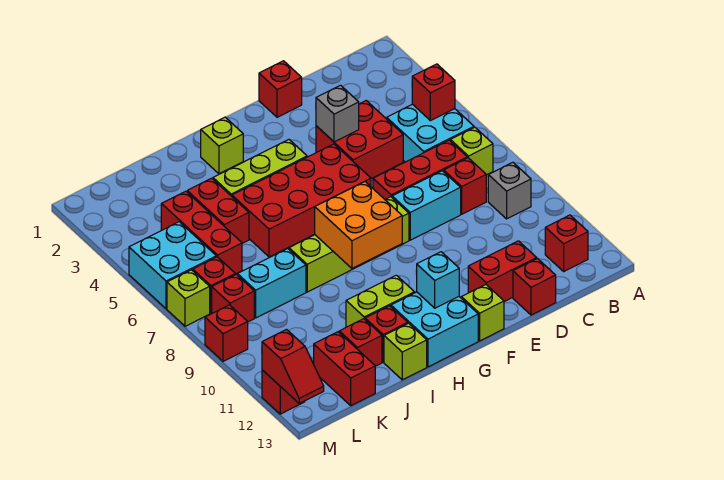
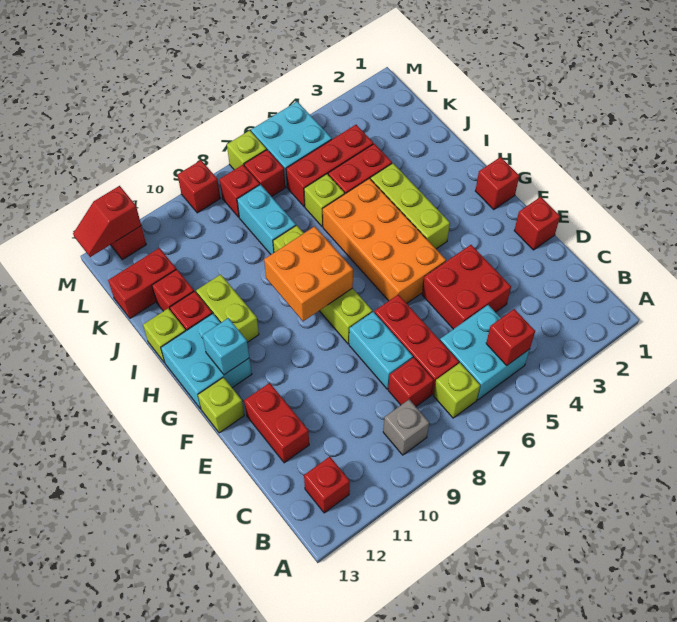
red 1x1 brick [513,259,556,315] -> red 1x1 brick moved to [475,157,519,210]
grey 1x1 brick [316,85,359,142] -> none
red 2x4 brick [232,144,371,257] -> orange 2x4 brick [323,178,446,303]
lime 1x1 brick [201,117,243,174] -> lime 1x1 brick moved to [304,174,345,227]

